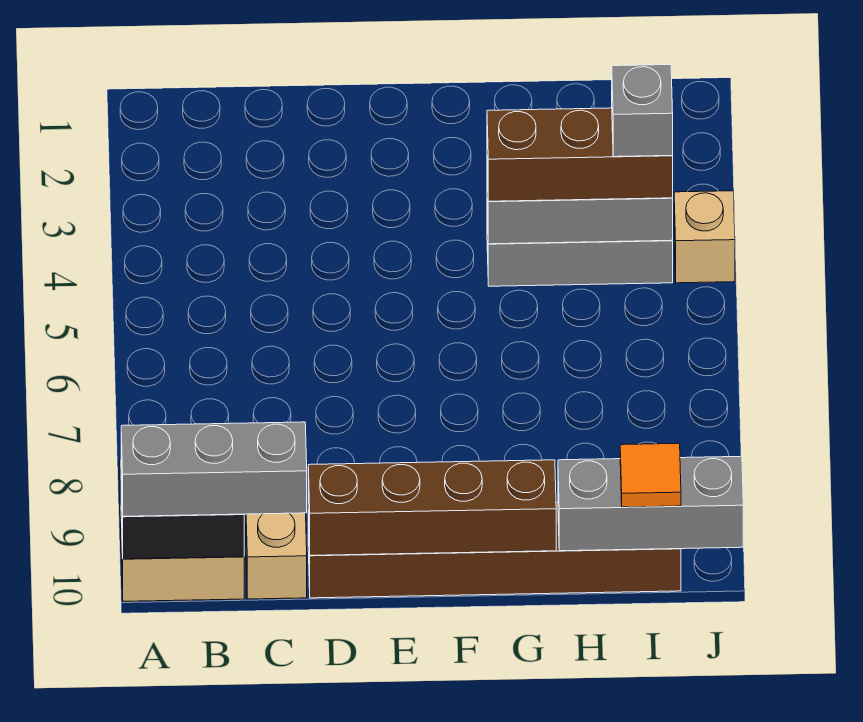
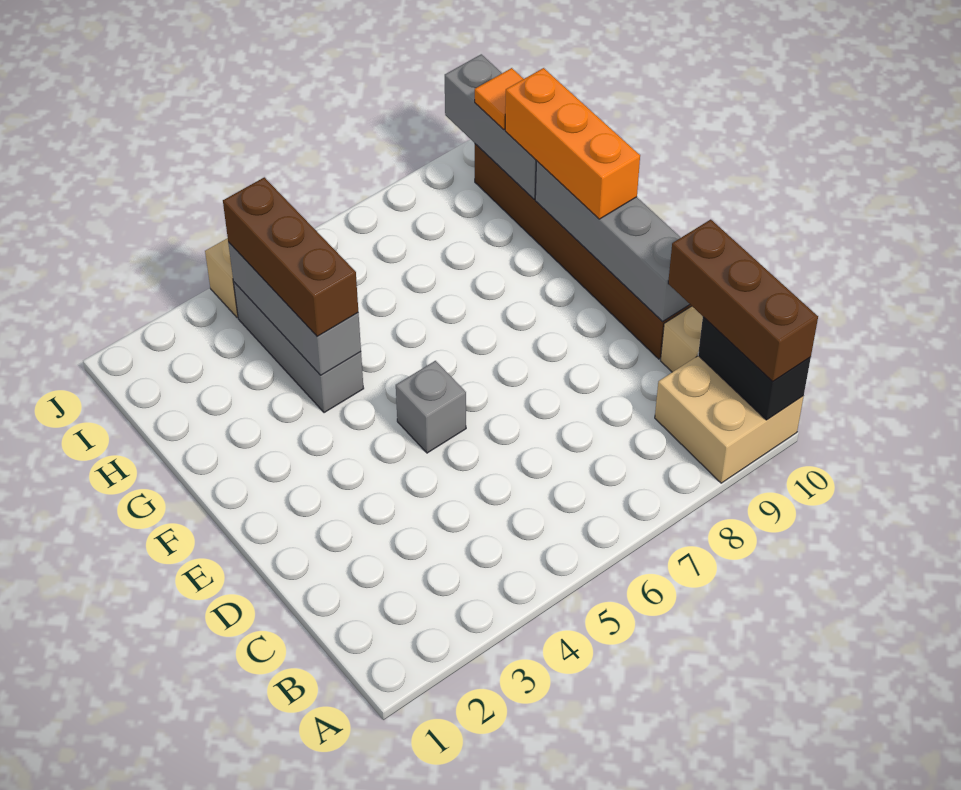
grey 1x3 brick [121,422,307,516] -> brown 1x3 brick [668,220,818,382]
brown 1x4 brick [308,460,556,555] -> grey 1x4 brick [535,161,690,322]
none -> orange 1x3 brick [505,68,640,219]
grey 1x1 brick [612,65,673,157] -> grey 1x1 brick moved to [396,361,466,453]

